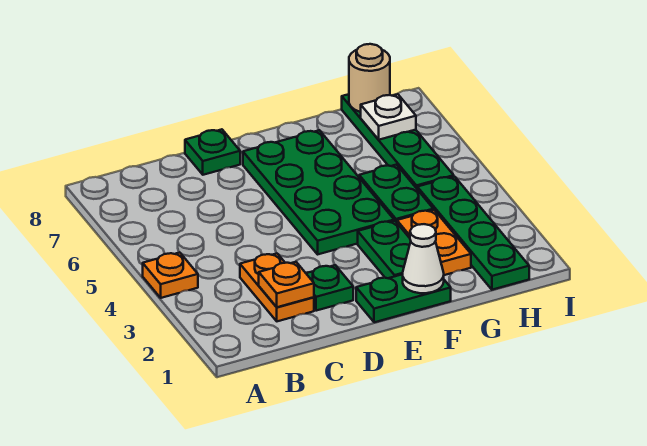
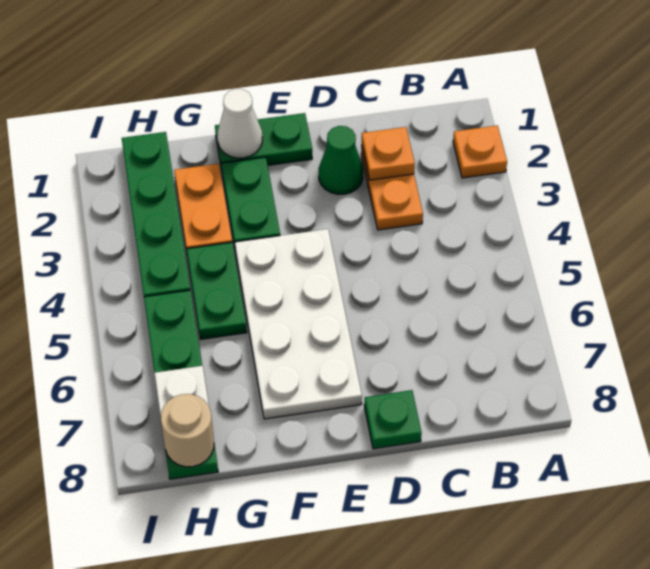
orange 1x1 plate [143,252,198,298] -> orange 1x1 plate moved to [453,125,507,178]
green 1x1 plate [306,265,353,311] -> green 1x1 cone [319,126,363,194]
green 2x4 plate [243,130,394,254] -> white 2x4 plate [235,229,362,419]

